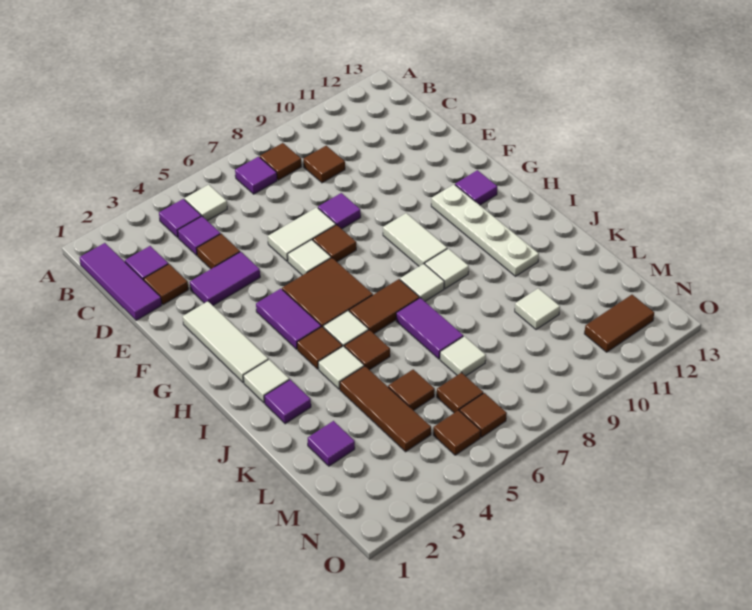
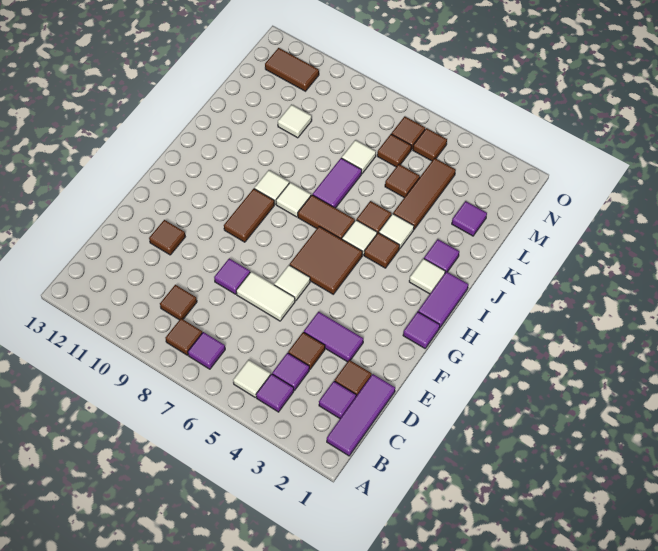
white 1x3 tile [183,301,268,382] -> none
brown 1x1 tile [313,225,356,262] -> brown 1x1 tile moved to [149,220,185,255]
purple 1x2 tile [256,289,321,349] -> purple 1x2 tile moved to [418,272,468,328]
white 1x2 tile [383,213,447,266] -> brown 1x2 tile [224,189,274,242]
white 1x4 plate [431,185,539,276] -> none
purple 1x1 tile [455,170,497,205] -> purple 1x1 tile moved to [403,312,440,348]

